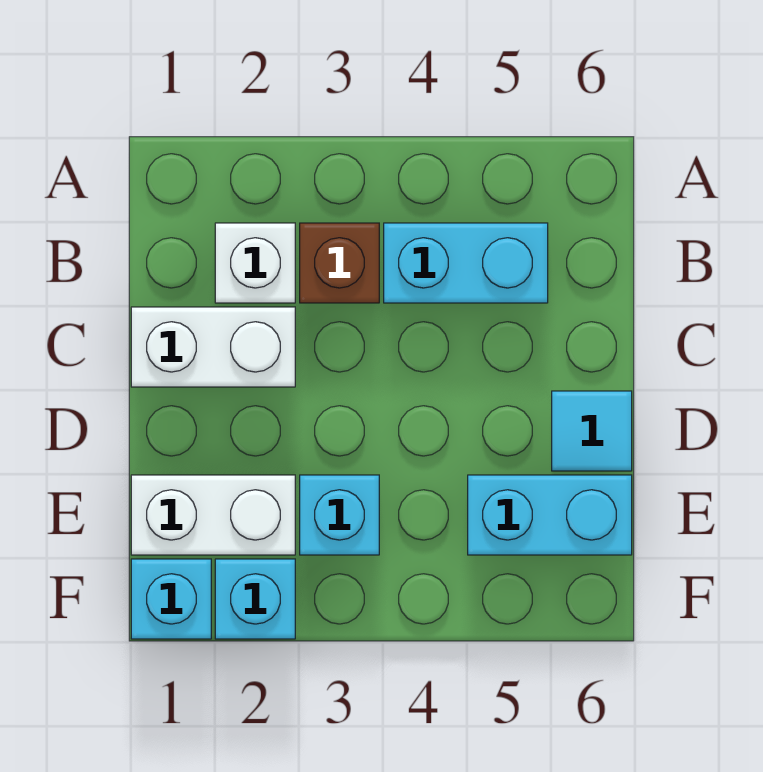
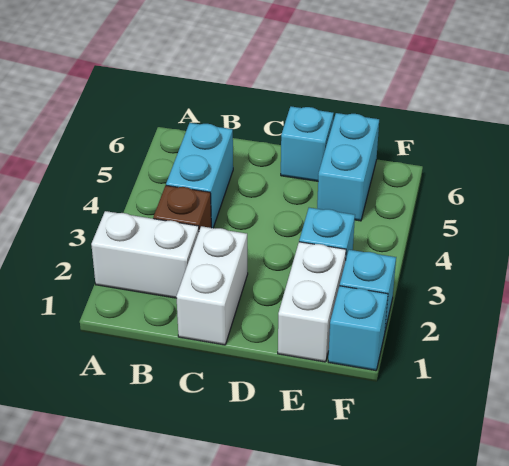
white 1x1 brick [215,223,295,303] -> white 1x2 brick [91,211,199,298]
cyan 1x1 tile [552,391,632,471] -> cyan 1x1 brick [281,106,334,181]

